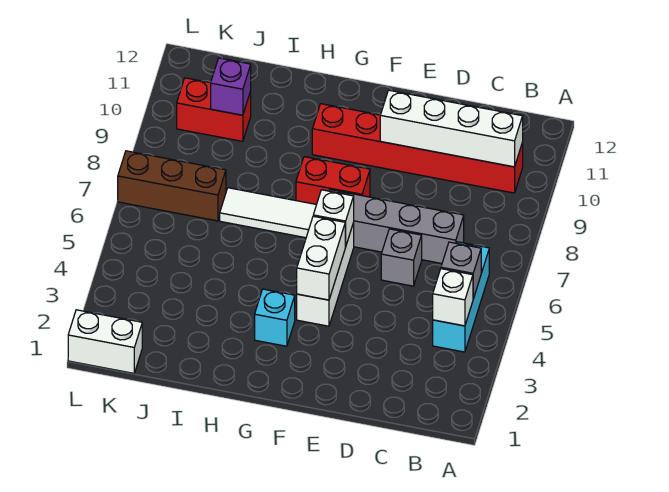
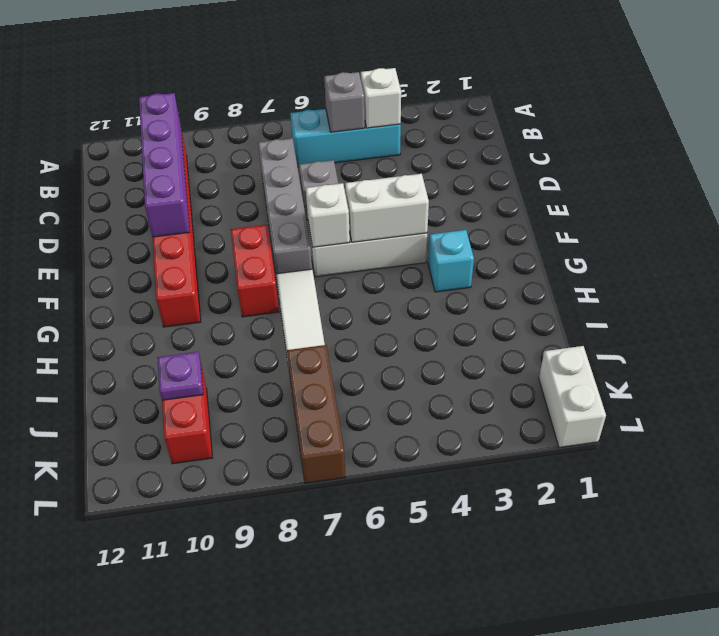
white 1x4 brick [380,90,523,167] -> purple 1x4 brick [139,93,190,237]
purple 1x1 brick [211,58,251,115] -> purple 1x1 plate [157,352,203,400]

